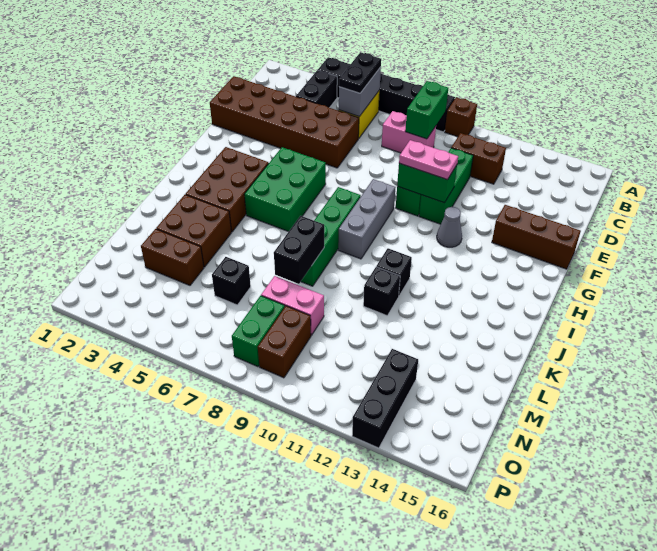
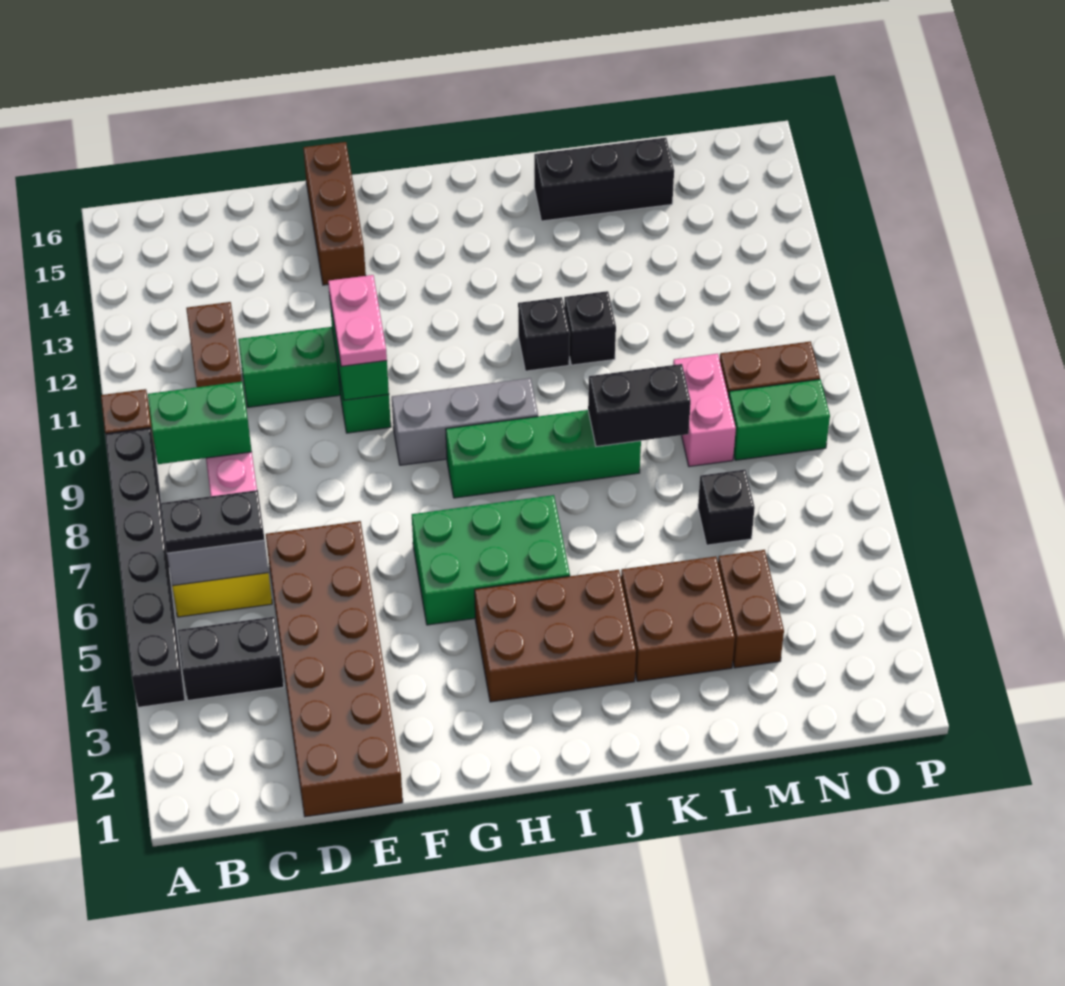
grey 1x1 cone [437,207,462,247] -> none
black 1x3 brick [352,349,418,448] -> black 1x3 brick moved to [534,138,674,221]

